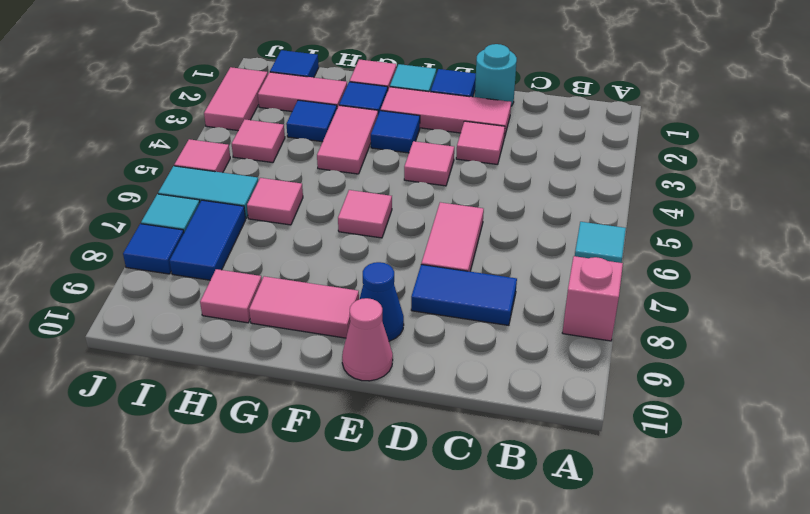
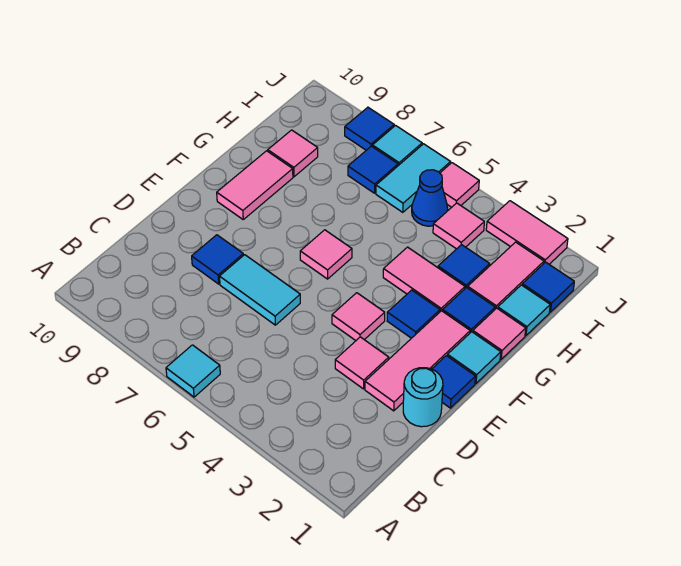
pink 1x1 brick [562,256,623,341] -> none
blue 1x2 tile [411,265,517,325] -> blue 1x1 tile [192,235,243,284]
pink 1x2 tile [421,202,484,272] -> cyan 1x2 tile [220,255,300,325]
blue 1x1 cone [360,262,404,341] -> blue 1x1 cone moved to [412,170,448,226]
pink 1x1 cone [342,298,393,381] -> none
none -> cyan 1x1 tile [498,285,550,336]
pink 1x1 tile [247,178,303,225] -> none
blue 1x2 tile [170,200,246,280] -> blue 1x1 tile [348,146,398,193]

